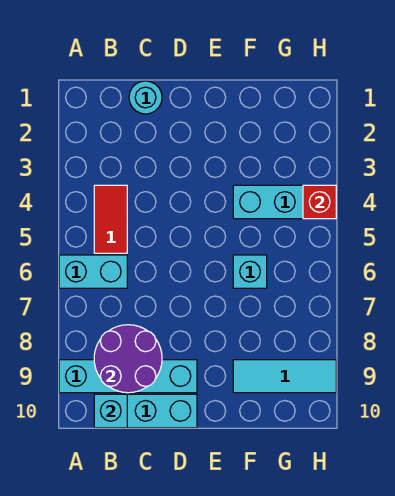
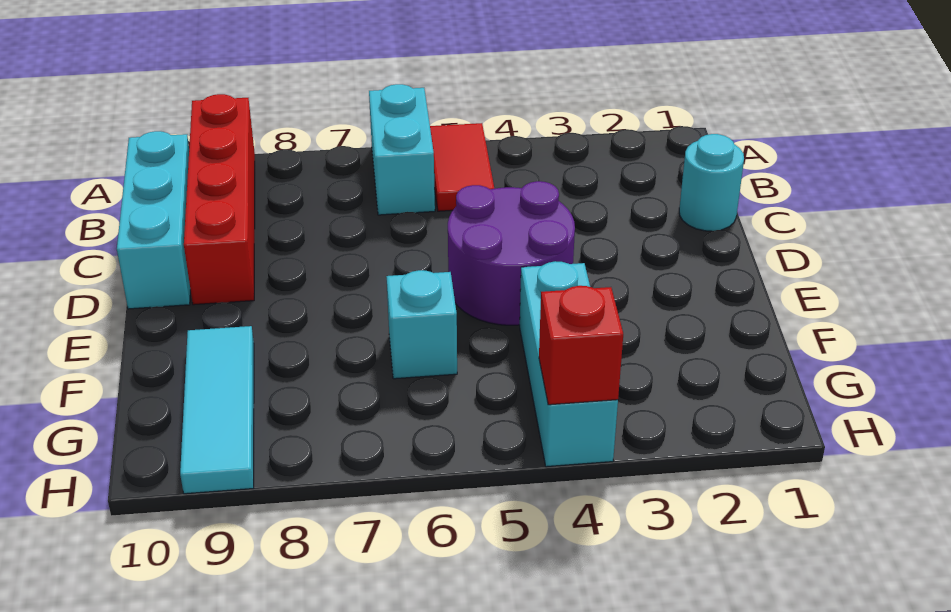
cyan 1x4 brick [59,360,197,393] -> red 1x4 brick [184,94,255,305]
red 1x2 tile [94,185,127,253] -> red 1x2 tile turned to [430,123,494,211]
purple 2x2 round brick [94,325,162,393] -> purple 2x2 round brick moved to [448,181,575,325]
cyan 1x1 brick [94,394,127,428] -> none

